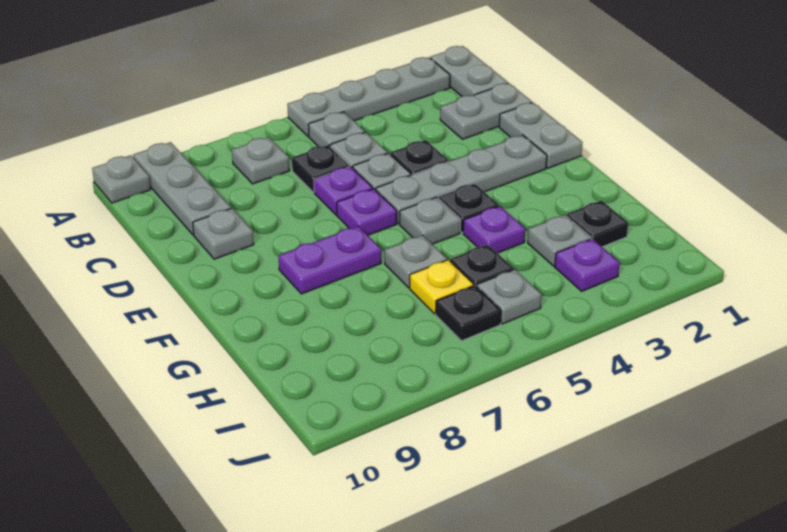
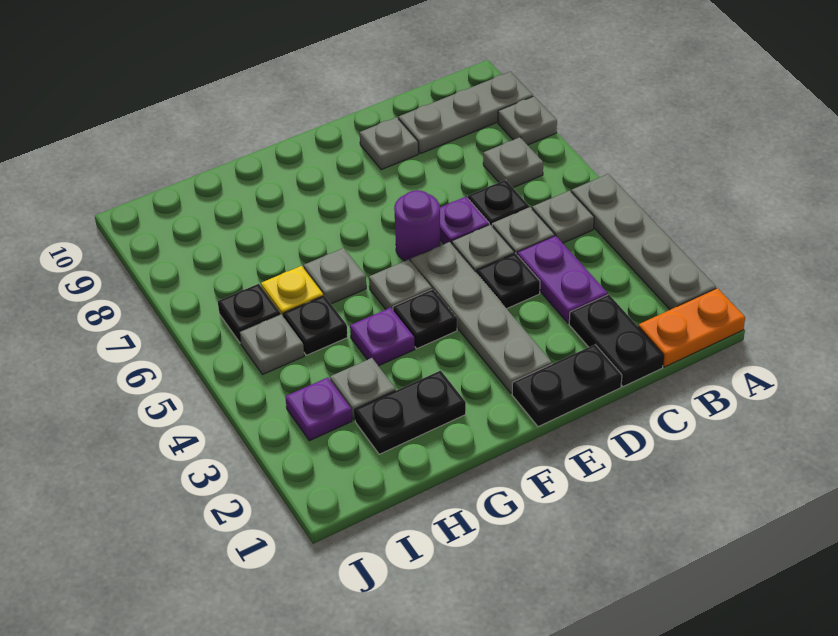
grey 1x2 plate [430,46,508,96] -> orange 1x2 plate [638,288,745,367]
grey 1x1 plate [92,155,151,203] -> grey 1x1 plate moved to [498,96,557,145]
grey 1x2 plate [440,83,532,139] -> black 1x2 plate [569,295,664,387]
grey 1x2 plate [499,103,583,168] -> black 1x2 plate [512,345,622,427]
purple 1x1 plate [337,189,397,235] -> purple 1x1 round brick [394,190,440,261]
purple 1x2 plate [278,226,381,294] -> purple 1x2 plate moved to [517,236,608,323]
black 1x1 plate [566,201,628,247] -> black 1x2 plate [355,371,466,454]

